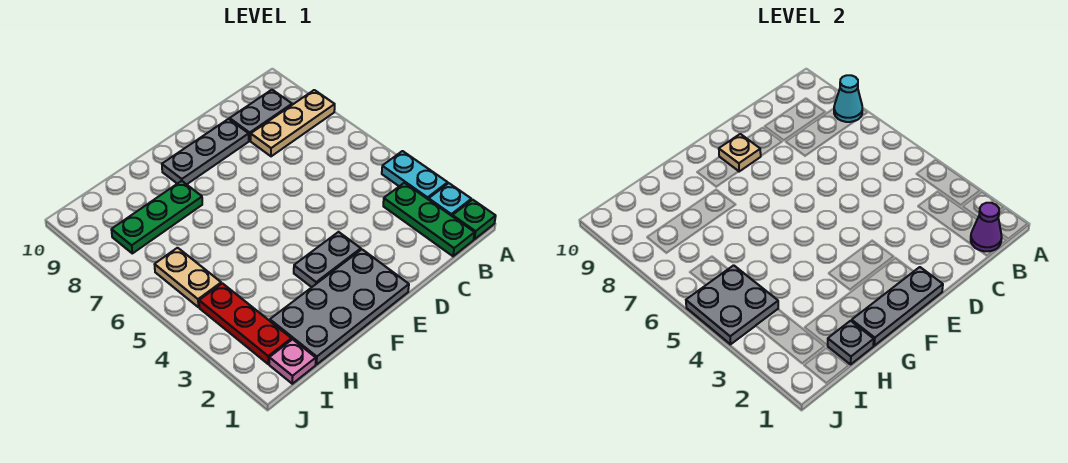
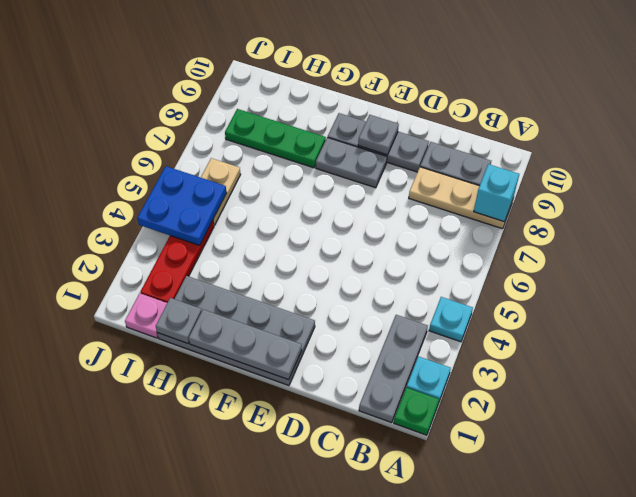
cyan 1x2 plate [382,151,448,200] -> cyan 1x1 plate [429,297,473,342]
cyan 1x1 cone [834,75,862,122] -> cyan 1x1 brick [474,164,519,222]
green 1x3 plate [383,183,475,256] -> grey 1x3 plate [359,315,428,423]
purple 1x1 cone [971,203,1002,251] -> none
grey 1x2 plate [294,232,361,287] -> grey 1x2 plate moved to [316,137,387,188]
tan 1x1 plate [719,134,761,172] -> grey 1x1 plate [358,115,399,155]
grey 2x2 plate [686,265,778,344] -> blue 2x2 plate [137,166,227,245]

